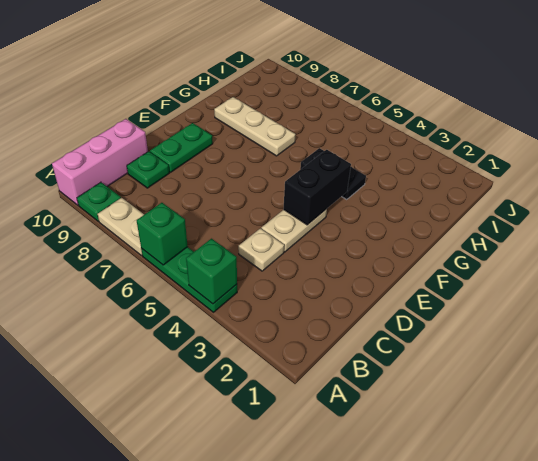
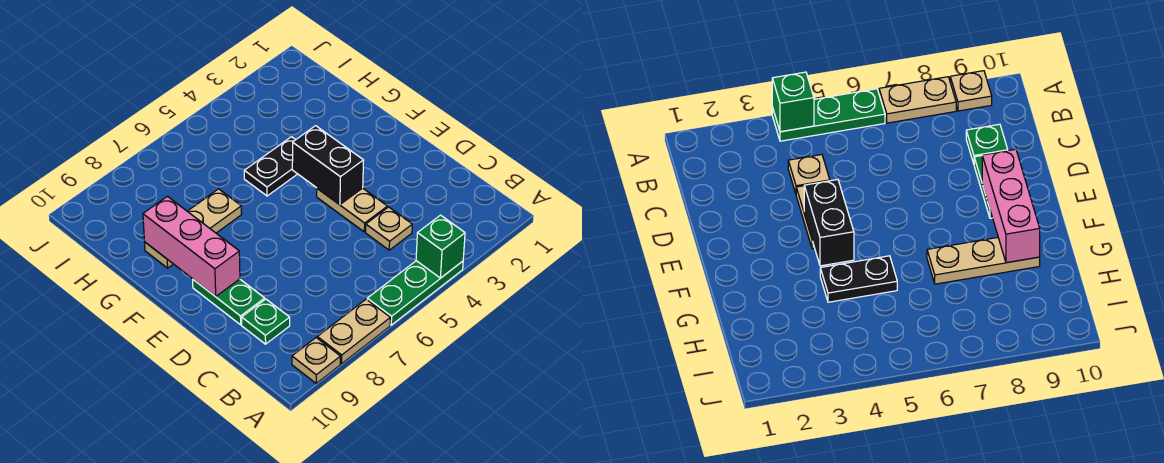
green 1x1 brick [137,203,188,265] -> none
green 1x1 plate [77,182,121,221] -> tan 1x1 plate [292,338,341,383]
pink 1x3 brick [52,119,148,205] -> pink 1x3 brick moved to [143,196,240,297]

